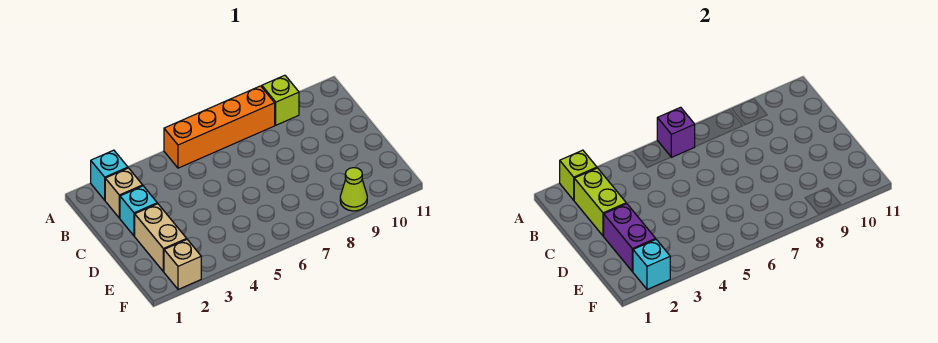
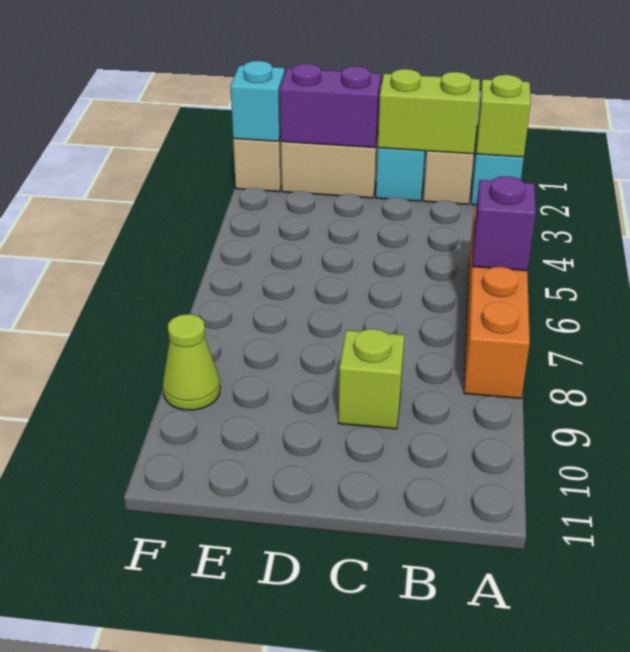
lime 1x1 brick [262,75,299,125] -> lime 1x1 brick moved to [338,329,404,429]

